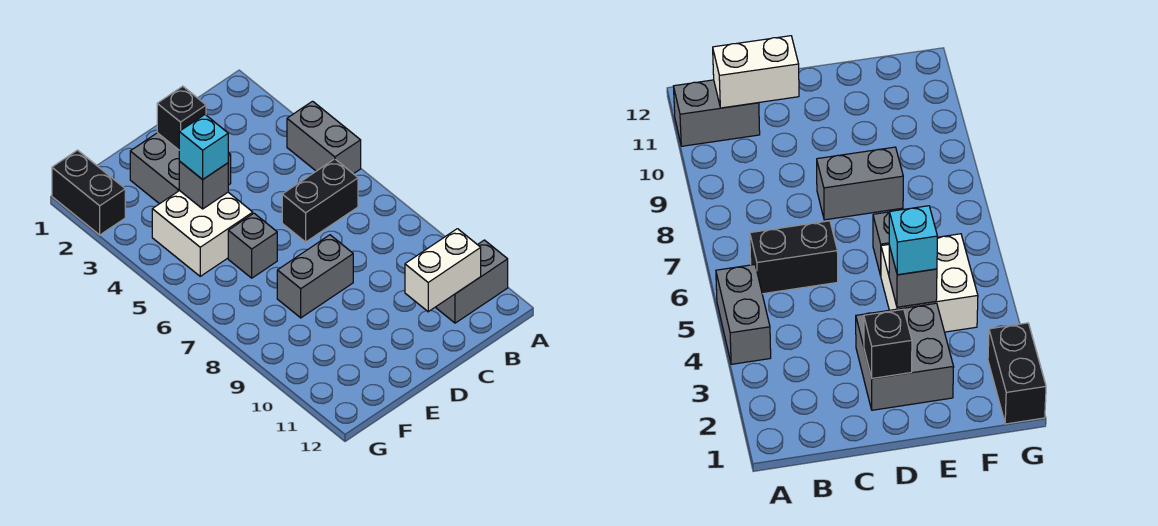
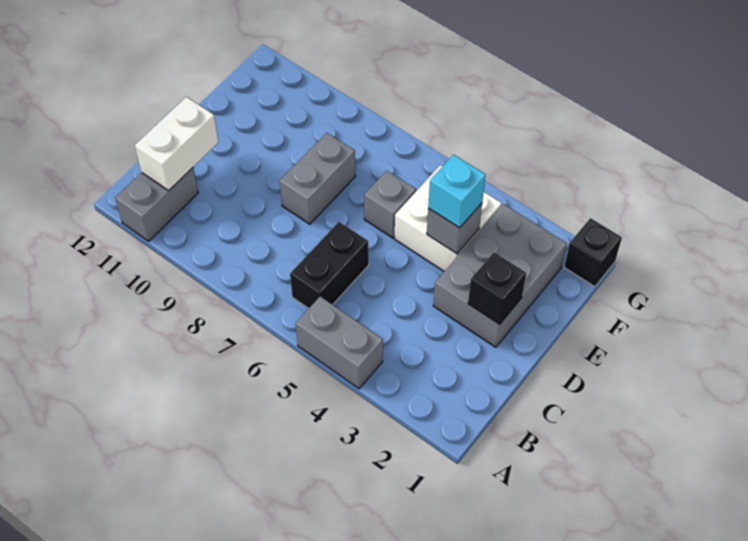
grey 2x2 brick [130,133,231,204] -> grey 2x3 brick [433,204,567,347]
black 1x2 brick [52,150,125,235] -> black 1x1 brick [564,218,622,287]

